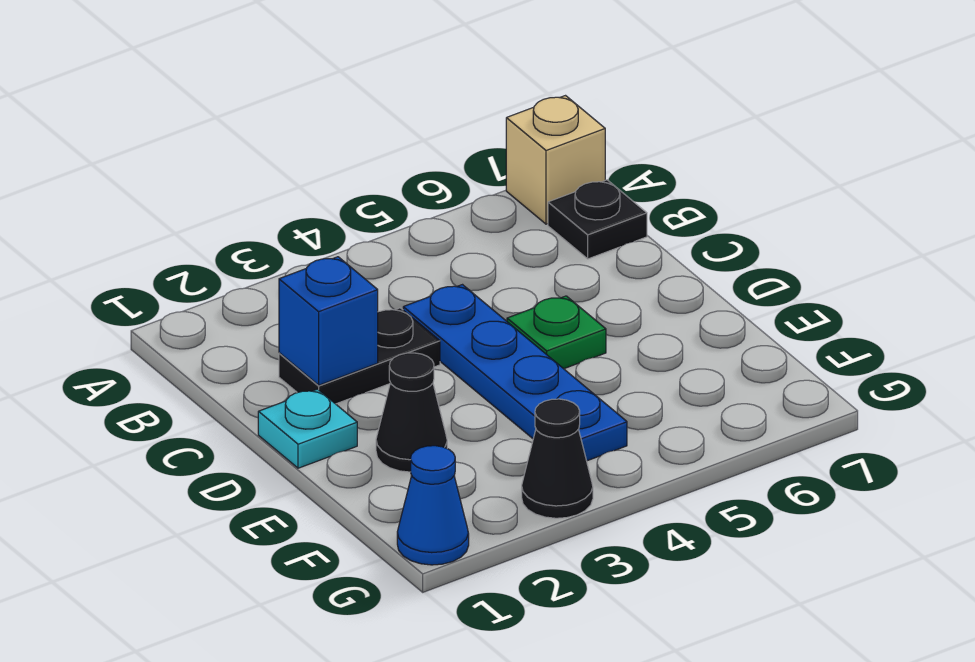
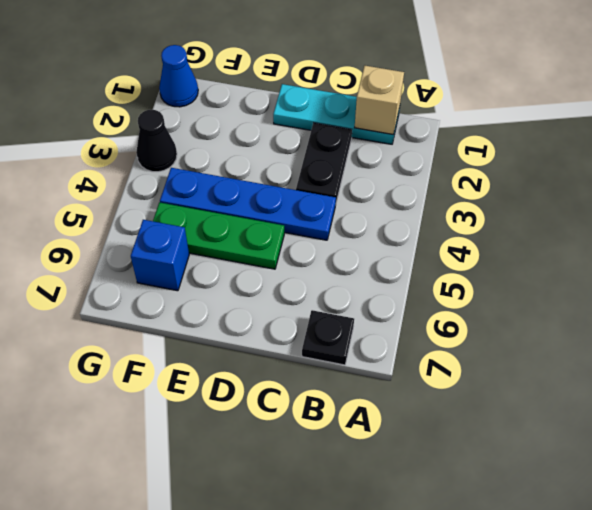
tan 1x1 brick [506,96,605,224] -> tan 1x1 brick moved to [355,66,404,135]
blue 1x1 brick [279,257,378,385] -> blue 1x1 brick moved to [131,220,189,291]
cyan 1x1 plate [258,389,357,468] -> cyan 1x3 plate [273,84,400,144]
green 1x1 plate [507,296,606,369] -> green 1x3 plate [153,202,284,269]
black 1x1 cone [376,353,447,472] -> none

